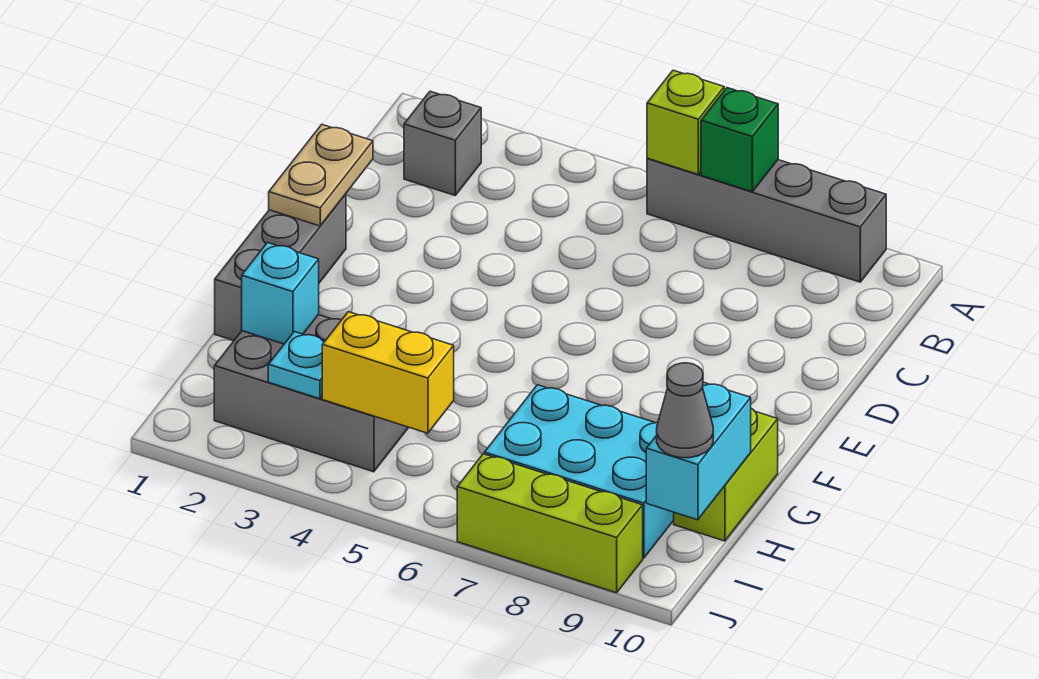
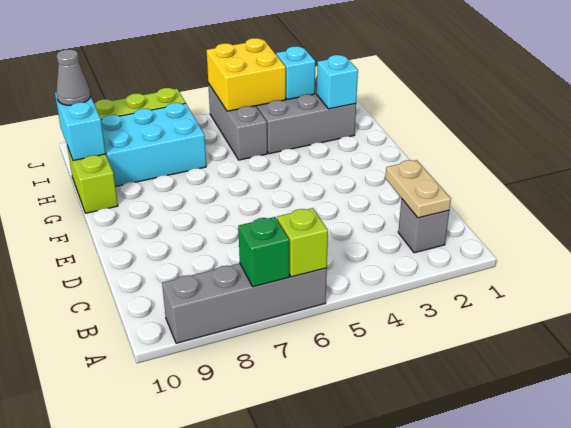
tan 1x2 plate [269,125,373,226] -> tan 1x2 plate moved to [385,160,451,218]
grey 1x3 brick [215,194,346,341] -> grey 1x3 brick moved to [208,83,267,160]
cyan 1x1 plate [268,332,325,399] -> cyan 1x1 brick [276,46,315,100]
yellow 1x2 brick [322,312,454,433] -> yellow 2x2 brick [206,38,286,111]

